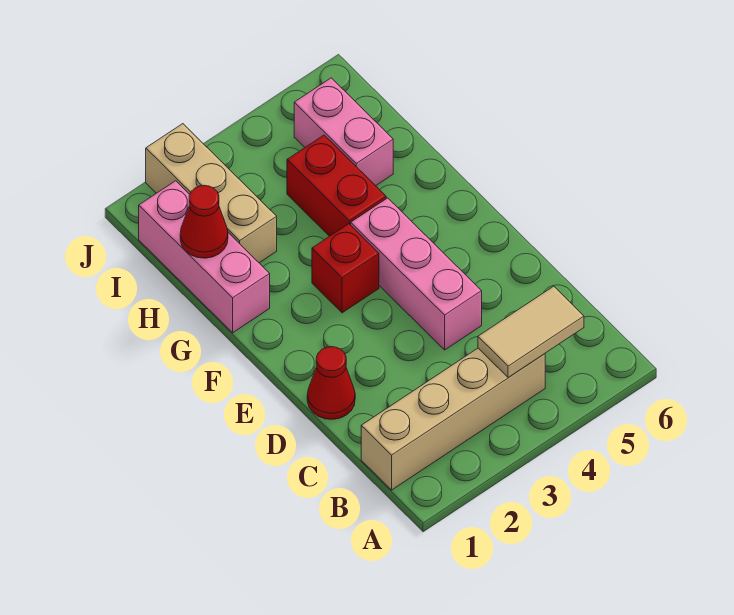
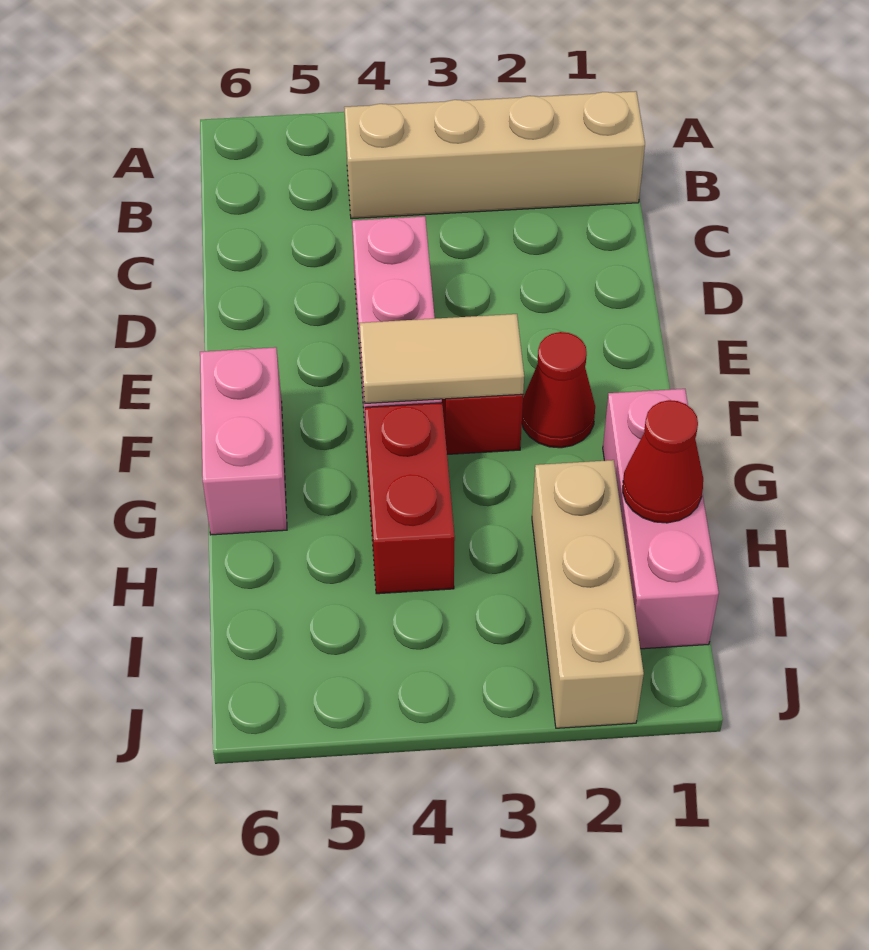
tan 1x2 tile [478,286,584,378] -> tan 1x2 tile moved to [360,314,524,403]
red 1x1 cone [307,347,355,419] -> red 1x1 cone moved to [522,332,595,448]
pink 1x2 brick [294,78,393,186] -> pink 1x2 brick moved to [200,347,287,535]

